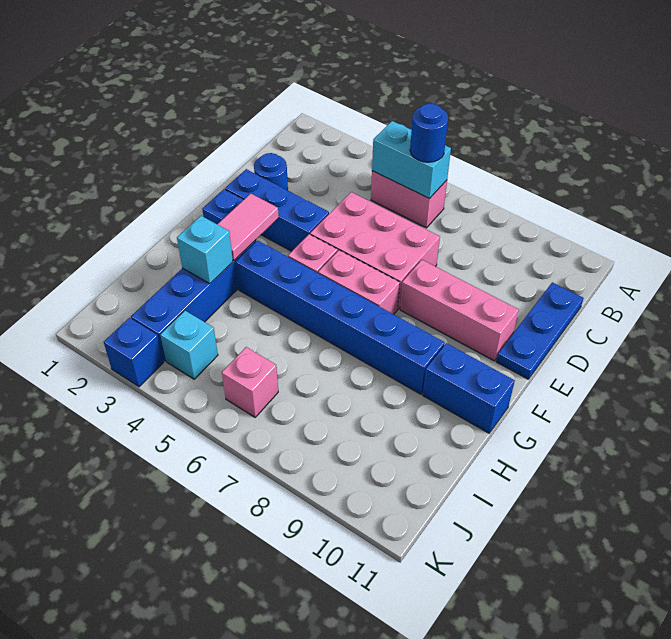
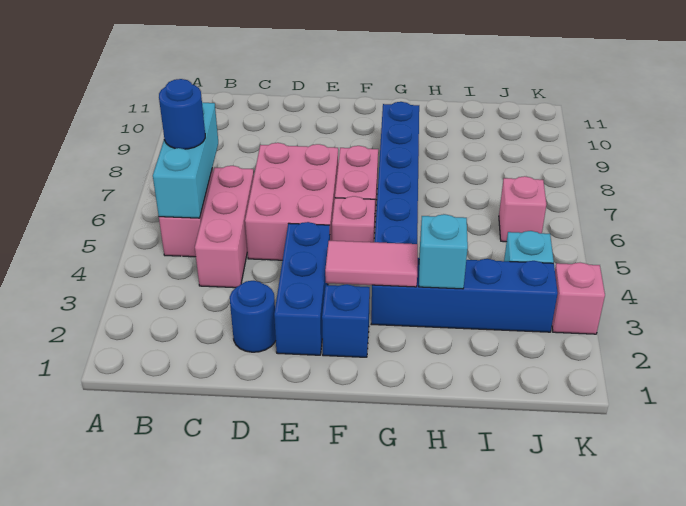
cyan 1x2 brick [372,121,451,199] -> cyan 1x3 brick [153,102,218,218]
blue 1x3 plate [496,282,583,379] -> none
pink 1x3 brick [400,260,519,361] -> pink 1x3 brick moved to [195,166,254,288]
blue 1x2 brick [423,343,515,433] -> none
blue 1x1 brick [104,318,164,387] -> pink 1x1 brick [552,263,605,334]

